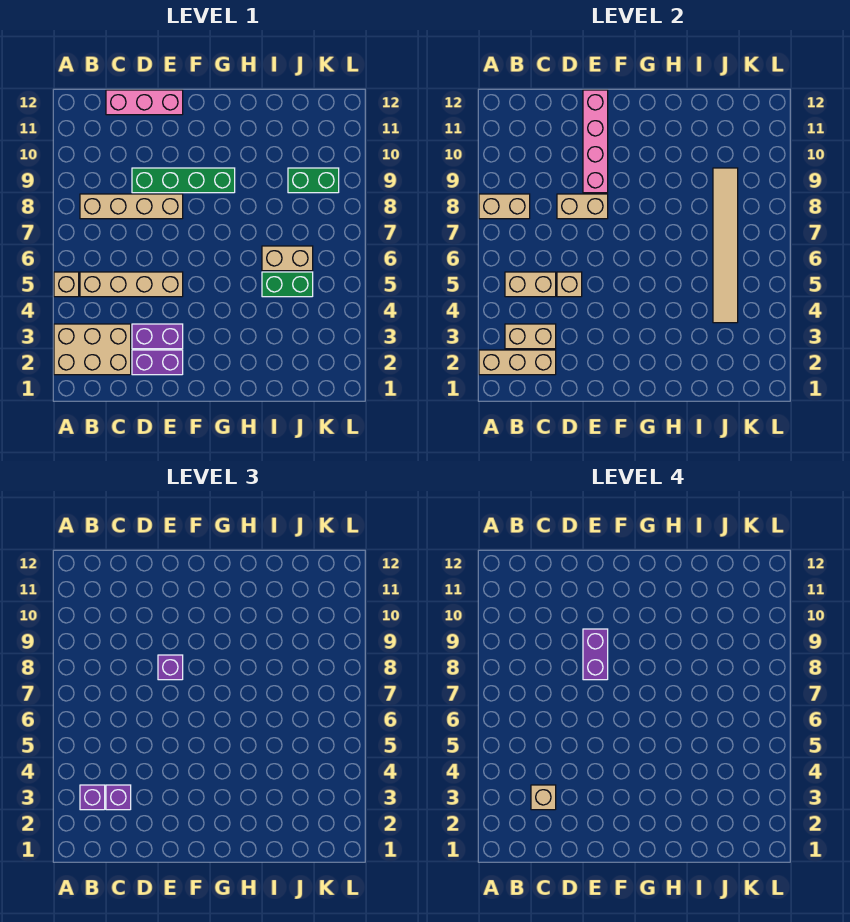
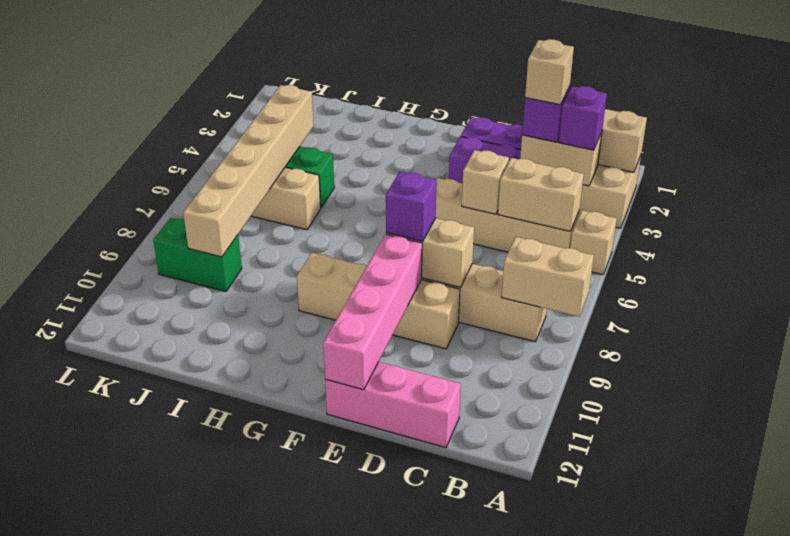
green 1x4 brick [132,168,235,193] -> tan 1x4 brick [297,253,460,349]
purple 1x2 brick [583,629,608,680] -> none
tan 1x6 tile [713,168,738,323] -> tan 1x6 brick [183,85,314,257]

